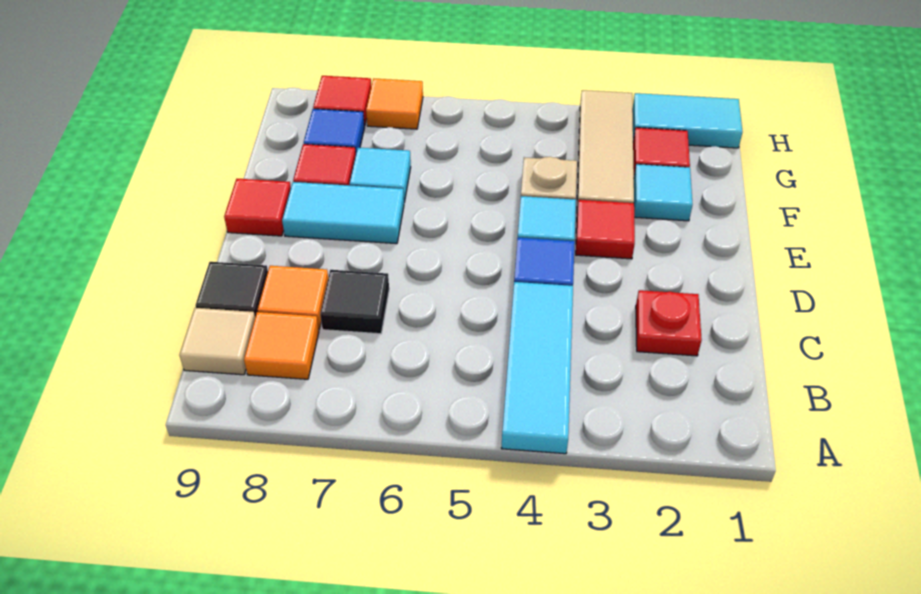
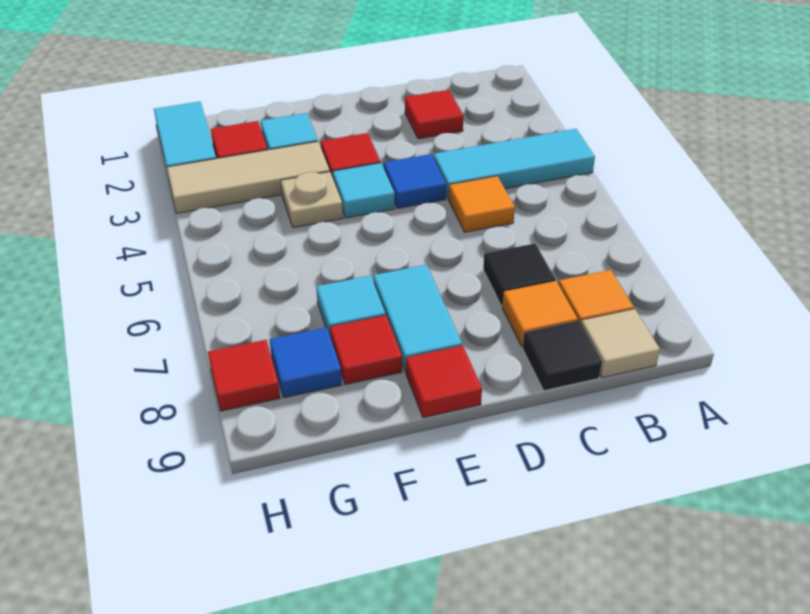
red 1x1 plate [636,290,702,356] -> red 1x1 tile [405,90,464,139]
orange 1x1 tile [366,78,423,129] -> orange 1x1 tile moved to [449,176,515,232]

